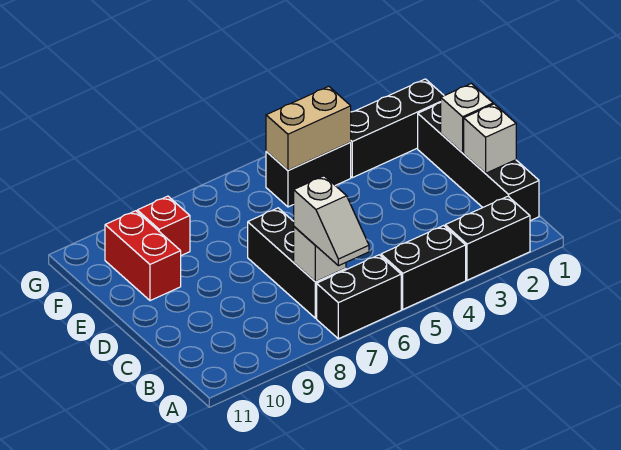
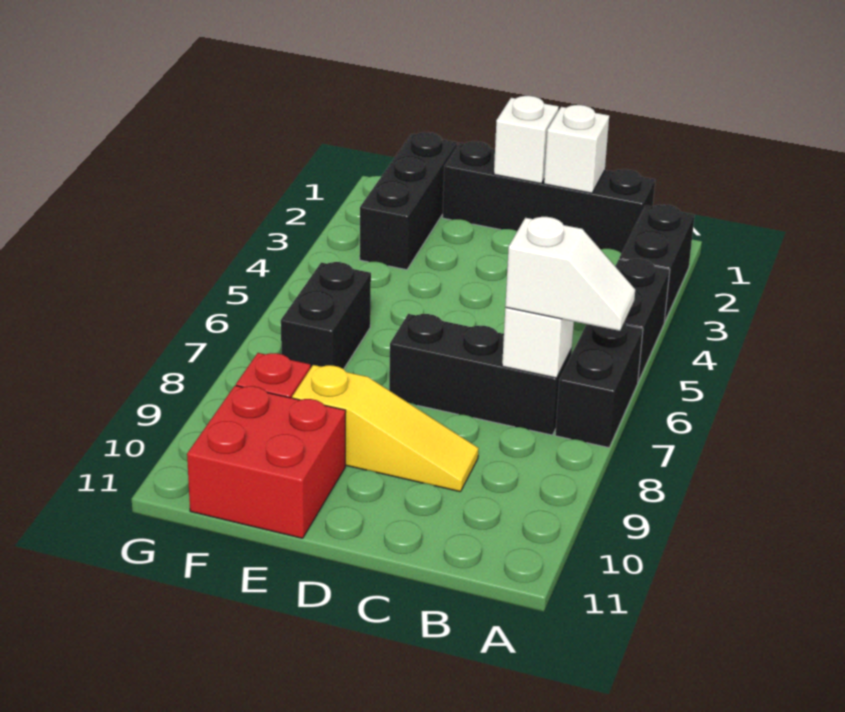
none -> yellow 1x3 slope [292,365,479,492]
red 1x2 brick [105,211,181,301] -> red 2x2 brick [187,386,346,538]
black 1x2 brick [266,142,351,207] -> black 1x2 brick moved to [281,262,371,369]
tan 1x2 brick [266,86,351,170] -> none

